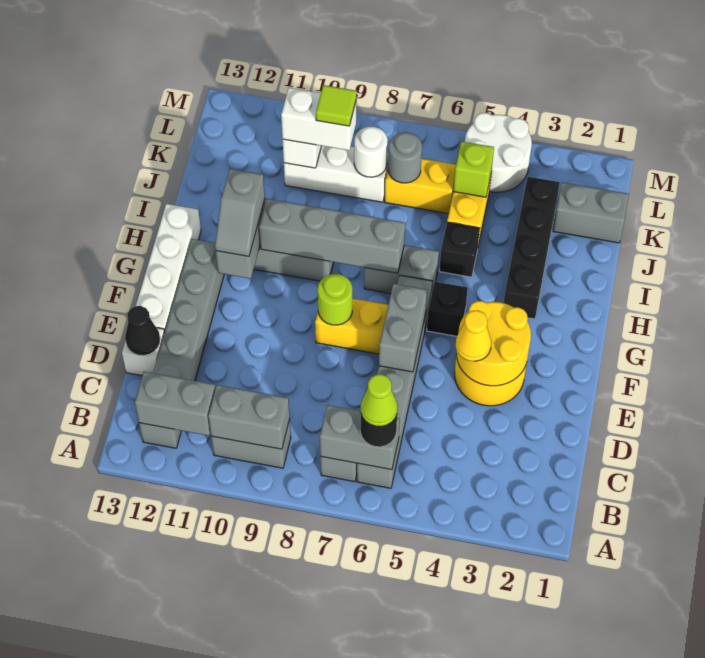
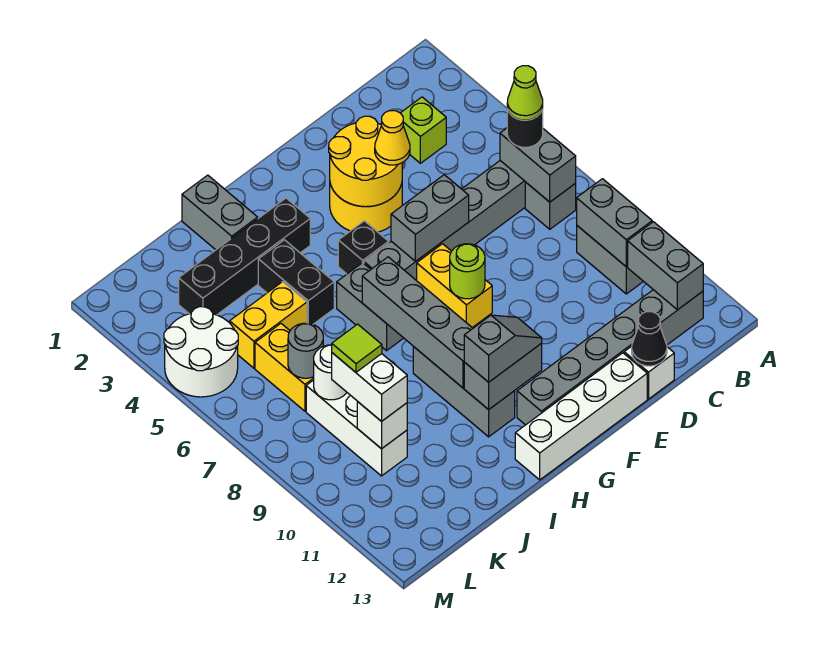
black 1x1 brick [439,222,480,277] -> black 1x2 brick [258,240,334,324]
grey 1x2 brick [553,182,629,243] -> grey 1x2 brick moved to [182,175,258,250]
lime 1x1 brick [453,141,494,197] -> lime 1x1 brick moved to [401,97,446,163]

